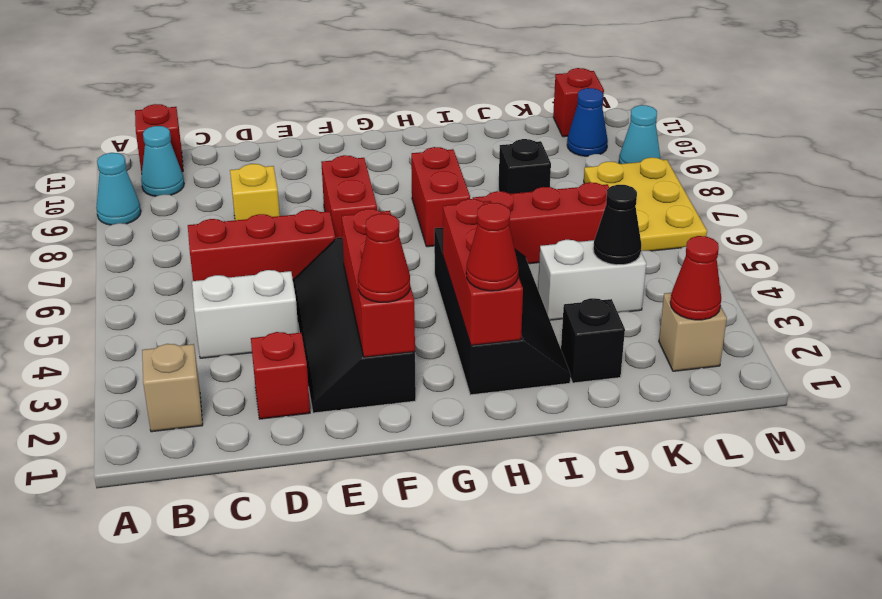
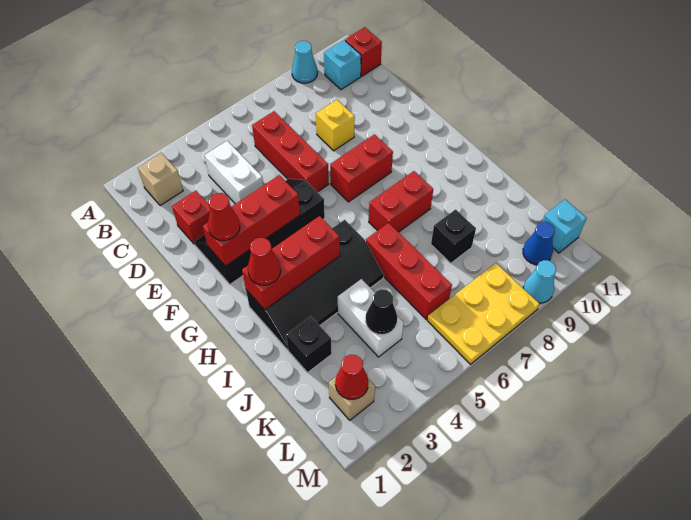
cyan 1x1 cone [141,126,184,196] -> cyan 1x1 brick [324,40,361,90]
red 1x1 brick [553,68,604,137] -> cyan 1x1 brick [542,200,586,253]

